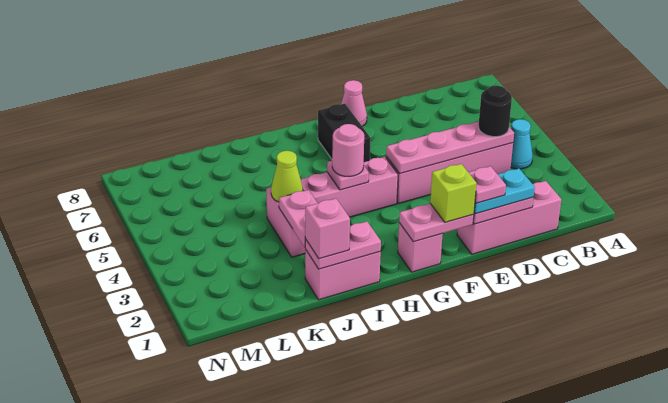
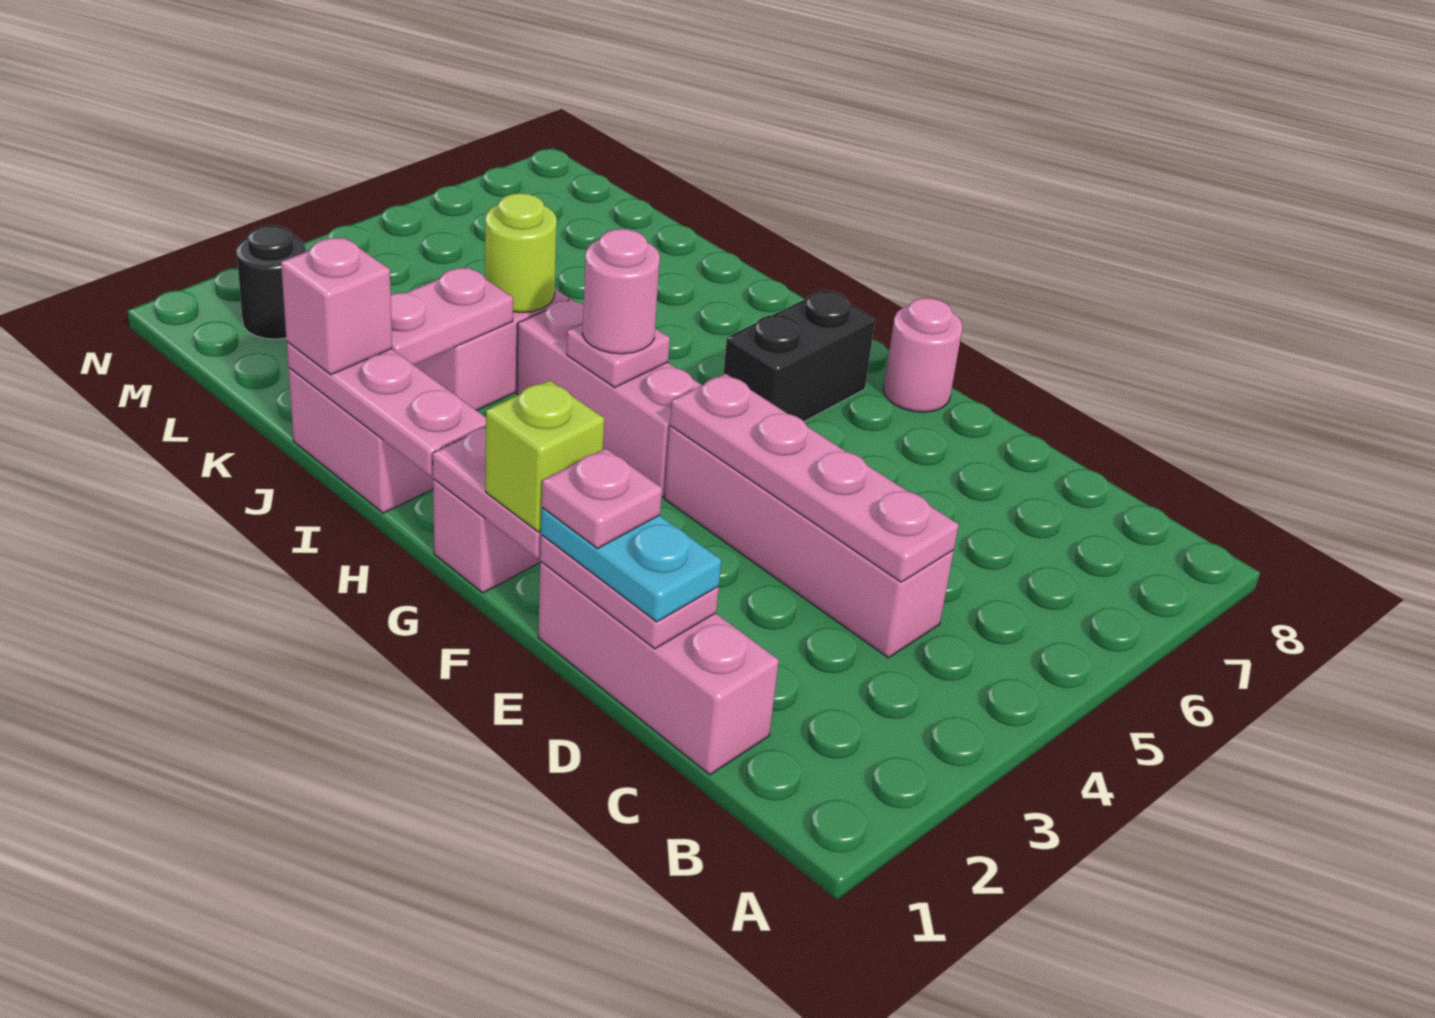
cyan 1x1 cone [511,119,533,169] -> none
black 1x1 round brick [479,85,512,137] -> black 1x1 round brick moved to [237,225,306,339]
pink 1x1 cone [341,80,367,126] -> pink 1x1 round brick [884,298,962,412]
pink 1x2 plate [305,221,381,269] -> pink 1x3 plate [287,342,486,476]
lime 1x1 cone [271,151,303,202] -> lime 1x1 round brick [485,193,557,313]

